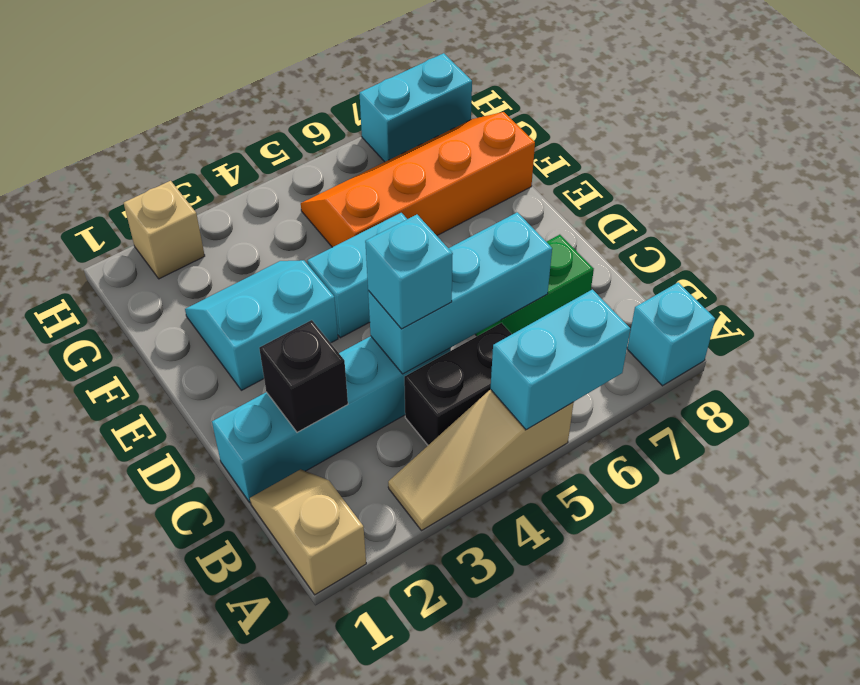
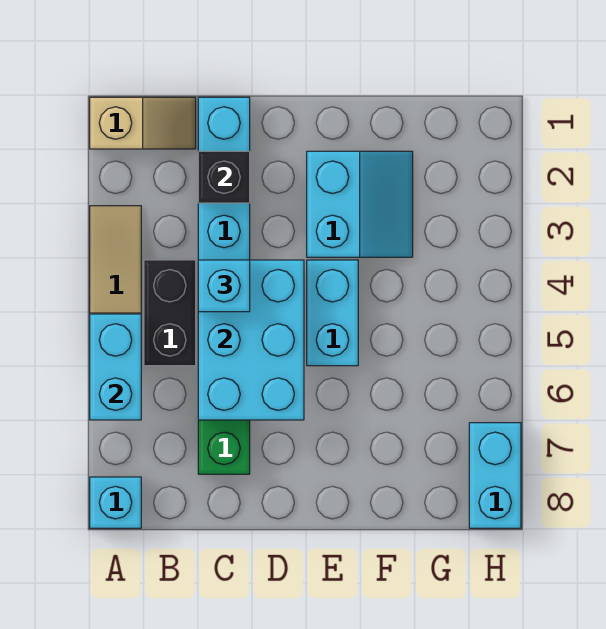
cyan 1x3 brick [368,212,552,374] -> cyan 2x3 brick [198,260,304,420]
orange 2x4 slope [301,112,535,247] -> none
tan 1x1 brick [124,181,205,279] -> none

